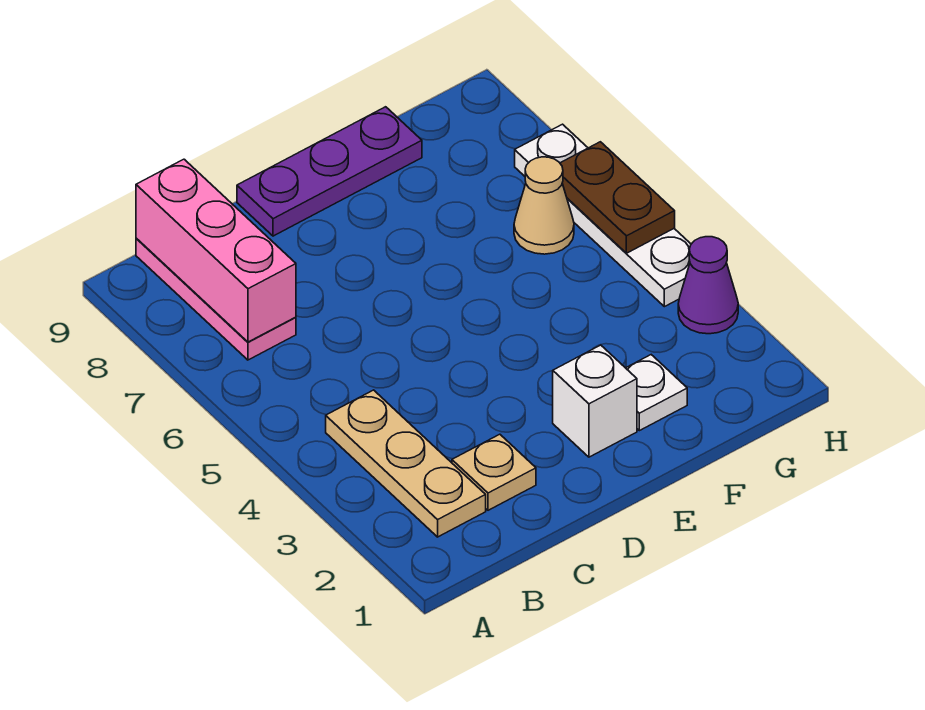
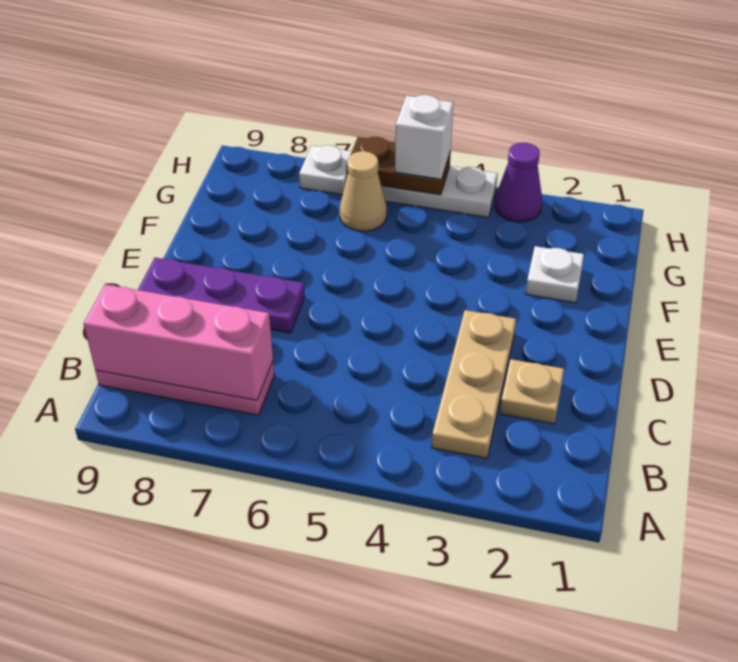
tan 1x3 plate [326,390,486,537] -> tan 1x3 plate turned to [432,310,516,458]
purple 1x3 plate [237,107,422,236] -> purple 1x3 plate turned to [138,258,305,333]
white 1x1 brick [553,345,637,457] -> white 1x1 brick moved to [395,95,454,179]

